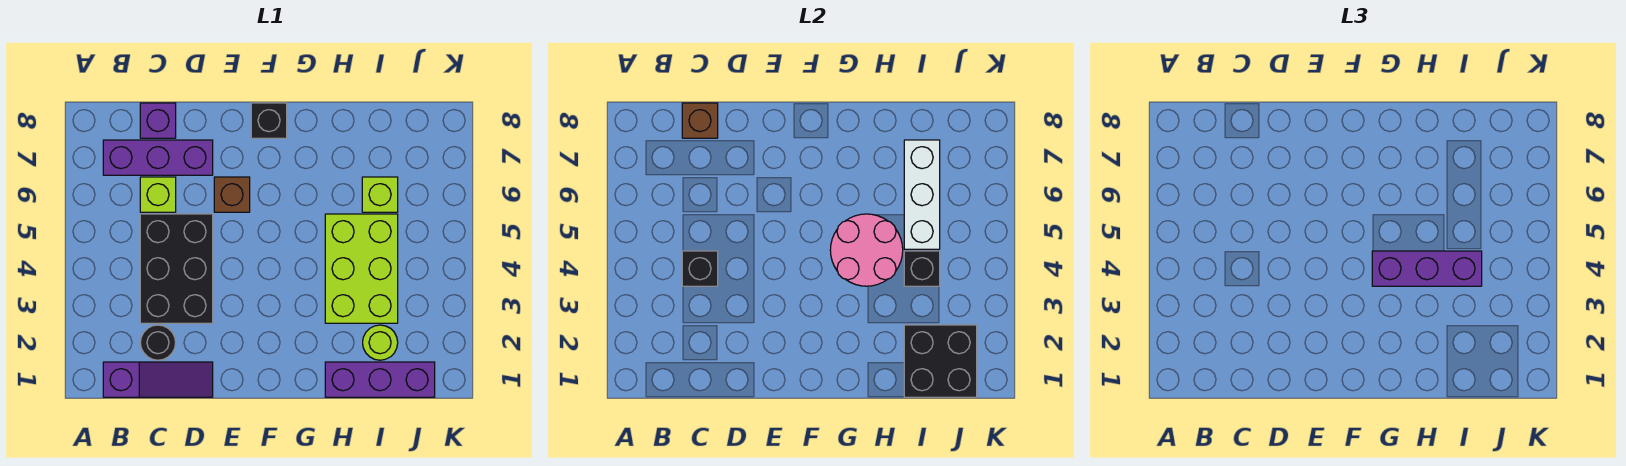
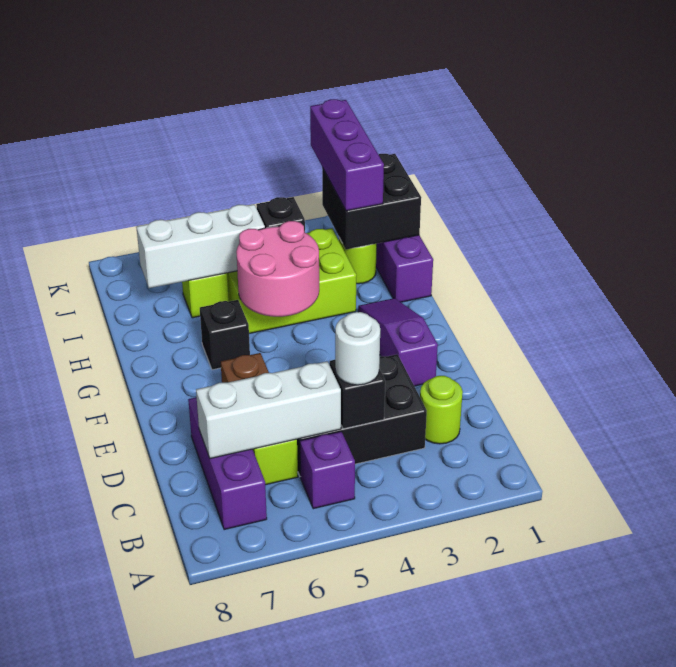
purple 1x3 slope [103,362,213,397] -> purple 1x3 slope moved to [358,298,438,386]
black 1x1 round brick [140,325,176,360] -> lime 1x1 round brick [420,376,463,444]
none -> white 1x1 round brick [335,312,380,385]
none -> white 1x3 brick [196,361,341,459]
purple 1x1 brick [140,103,176,138] -> purple 1x1 brick moved to [300,431,355,509]
brown 1x1 brick [682,103,718,138] -> none
black 1x1 brick [251,103,287,138] -> black 1x1 brick moved to [200,300,250,370]
purple 1x3 brick [1372,251,1482,286] -> purple 1x3 brick moved to [310,99,384,211]

